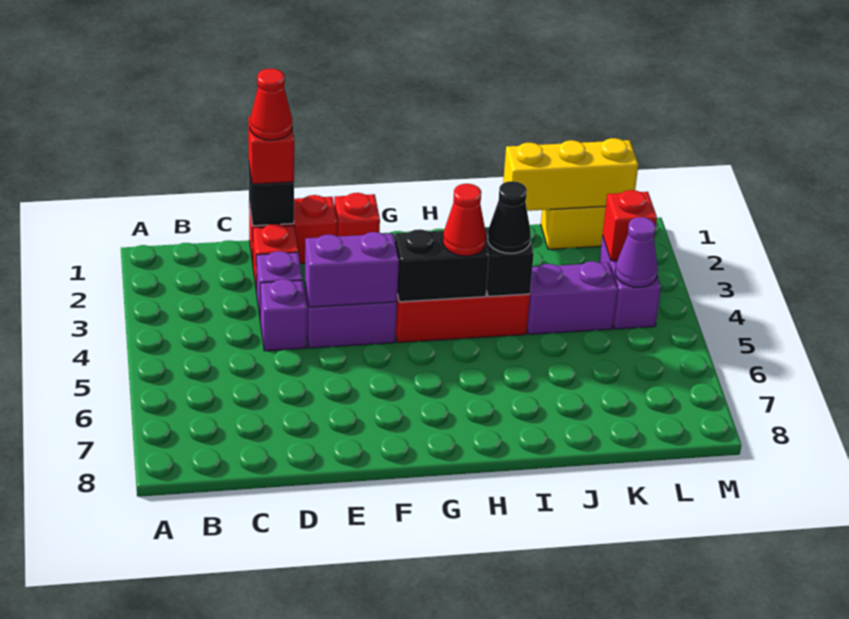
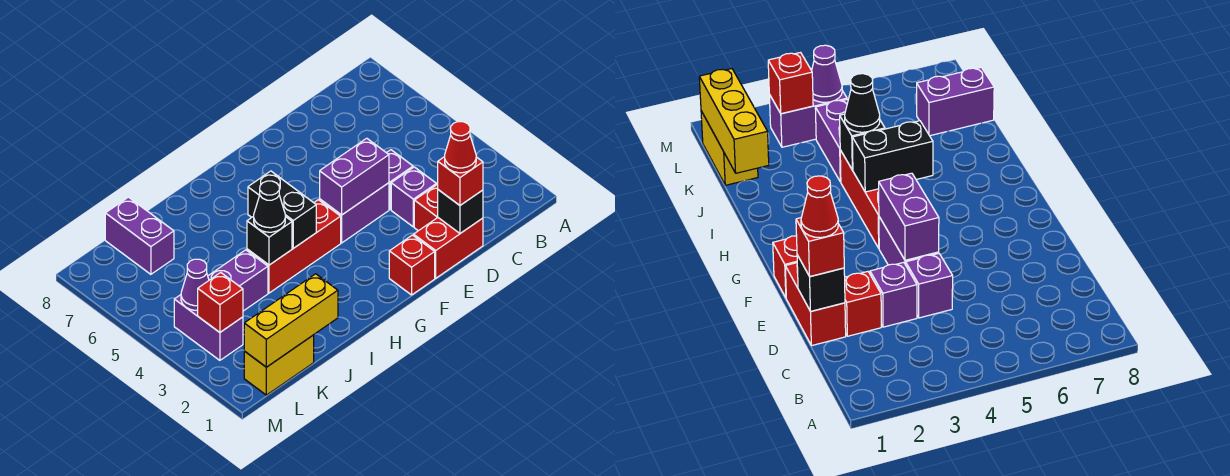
black 1x2 brick [395,229,489,302] -> black 1x2 brick turned to [248,171,316,248]
red 1x1 cone [443,184,486,256] -> none
none -> purple 1x2 brick [105,197,174,274]

